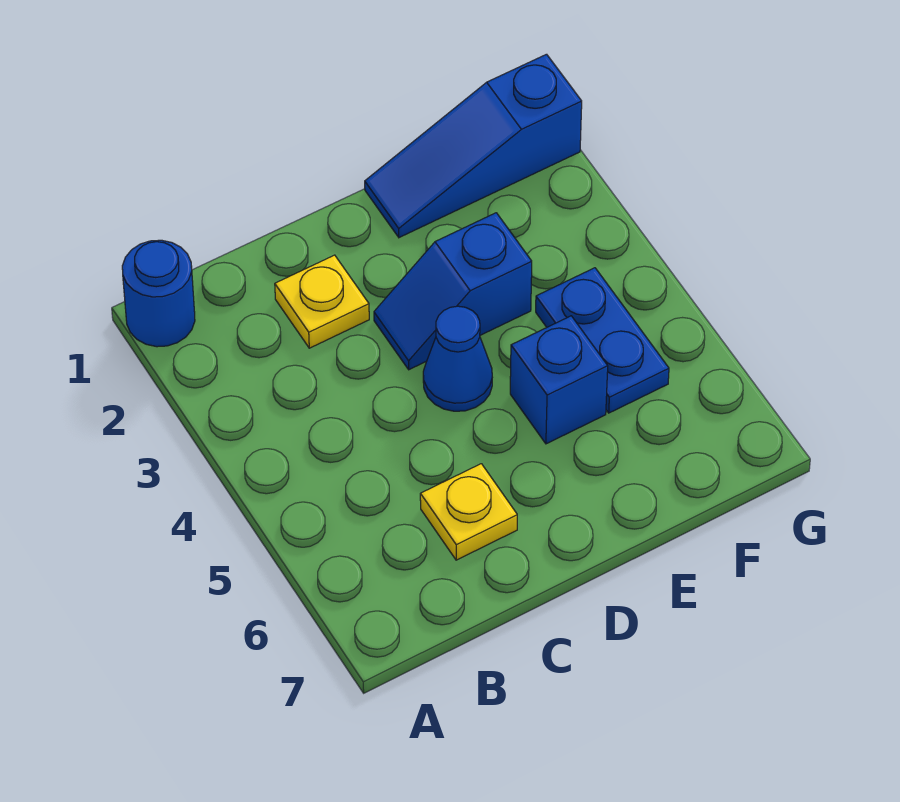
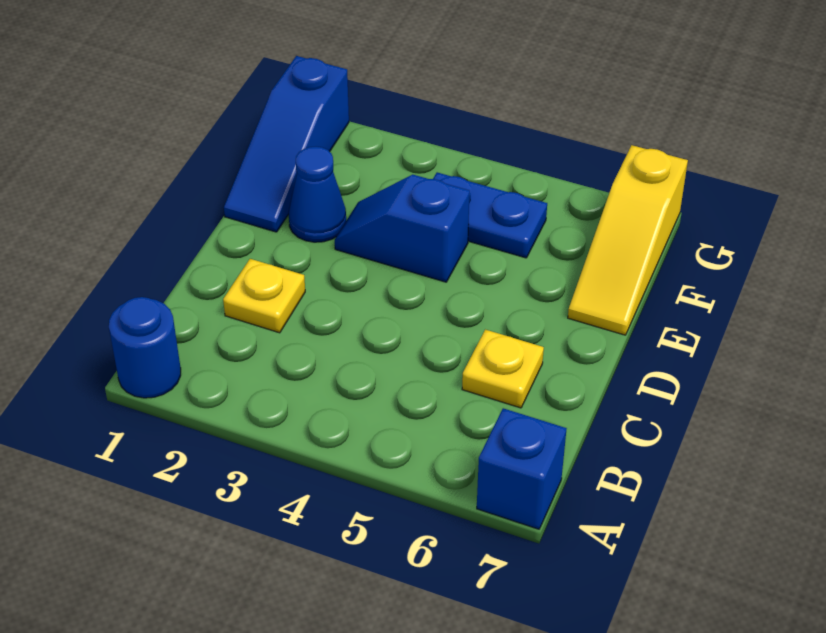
blue 1x2 slope [374,213,532,370] -> blue 1x2 slope turned to [335,175,470,282]
blue 1x1 cone [423,306,492,411] -> blue 1x1 cone moved to [289,147,346,242]
blue 1x1 brick [510,316,608,444] -> blue 1x1 brick moved to [477,408,567,529]
none -> yellow 1x3 slope [568,145,688,335]

